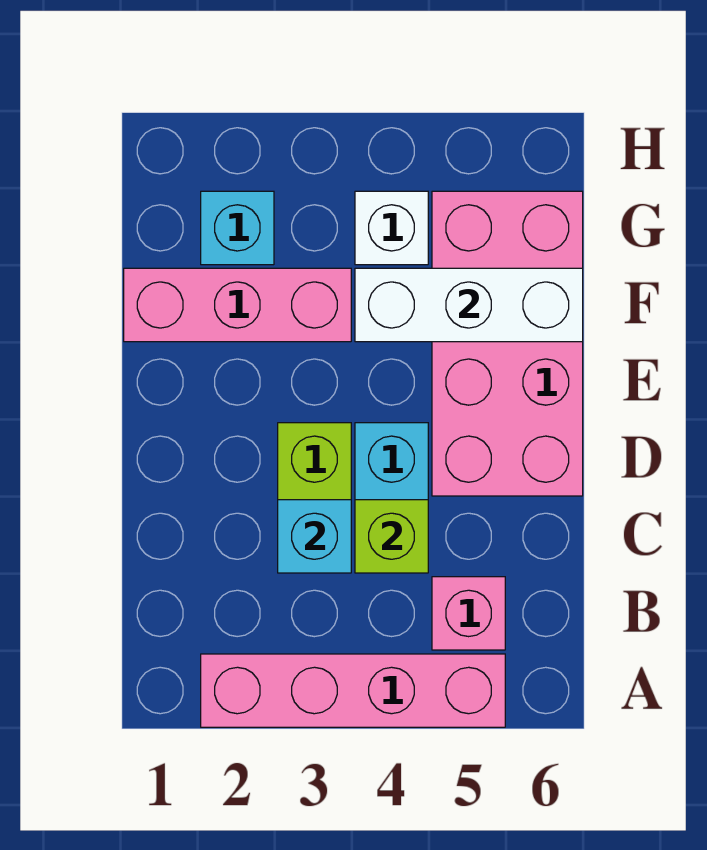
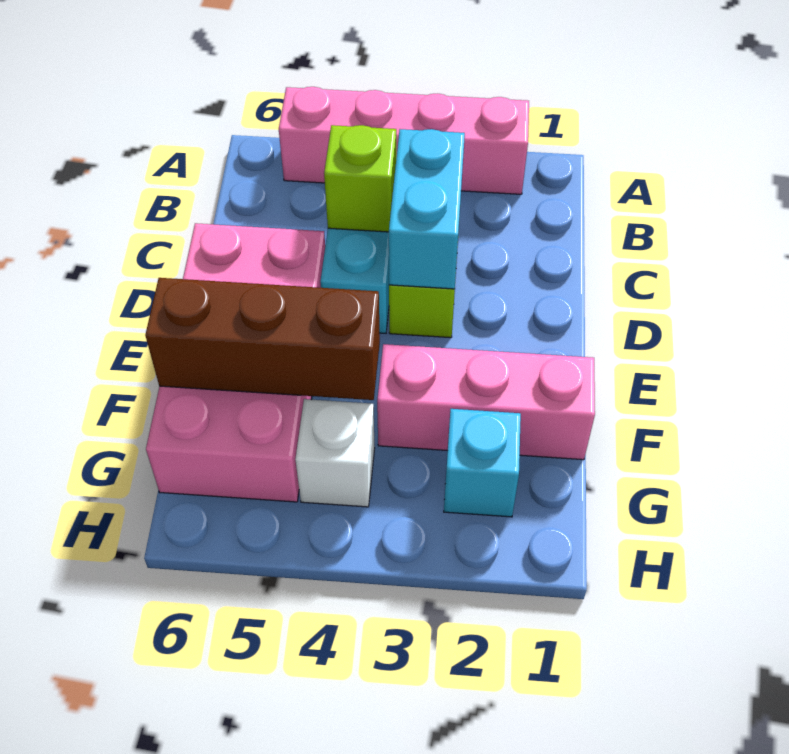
pink 1x1 brick [432,577,505,650] -> none
cyan 1x1 brick [278,500,351,573] -> cyan 1x2 brick [389,129,465,289]
white 1x3 brick [355,268,583,342] -> brown 1x3 brick [145,278,380,400]

